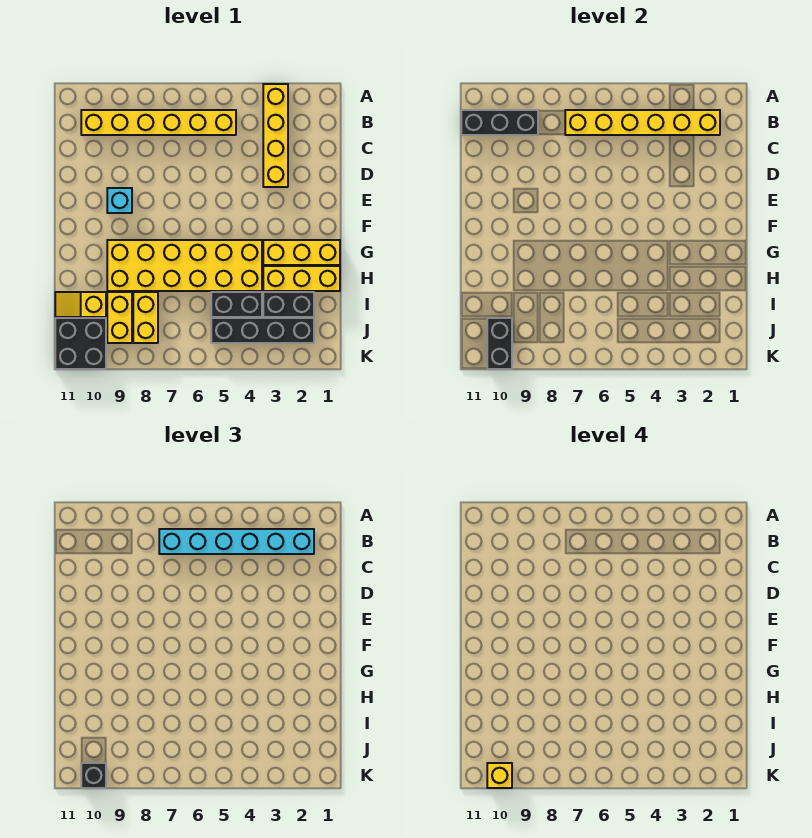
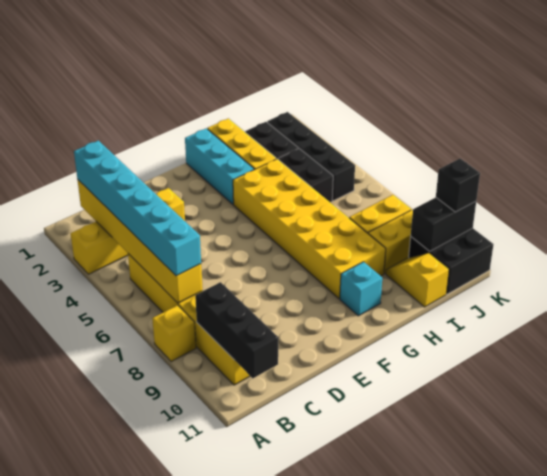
cyan 1x1 brick [107,188,132,213] -> cyan 1x1 brick moved to [340,262,382,316]
yellow 1x3 brick [263,240,340,265] -> cyan 1x3 brick [185,128,254,204]
yellow 1x2 slope [55,292,106,317] -> yellow 1x2 slope turned to [386,253,449,307]
yellow 1x1 brick [487,763,512,788] -> yellow 1x1 brick moved to [152,305,196,361]

